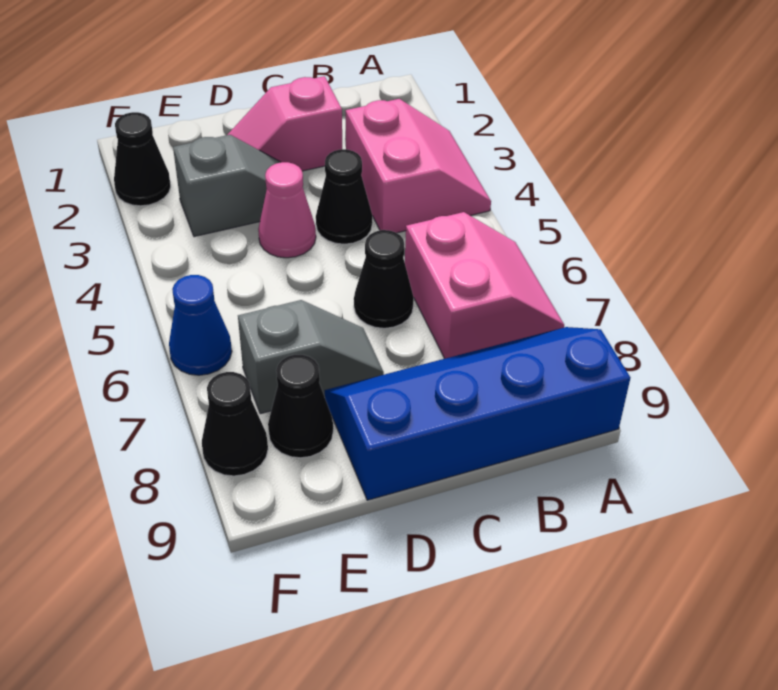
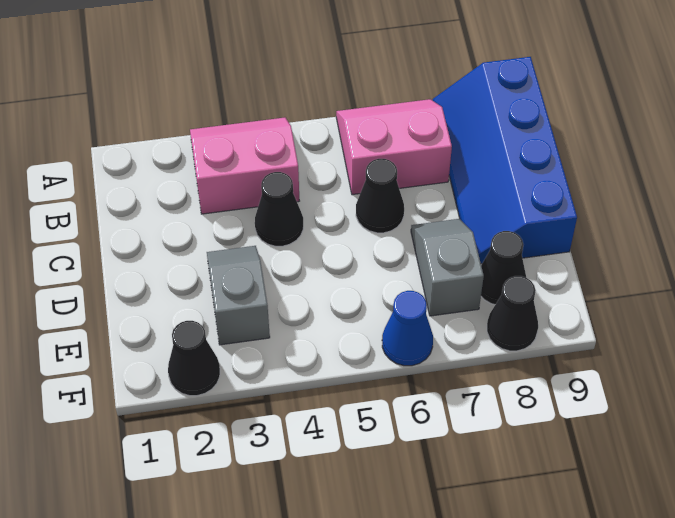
pink 1x2 slope [228,76,342,171] -> none
pink 1x1 cone [258,162,316,258] -> none

